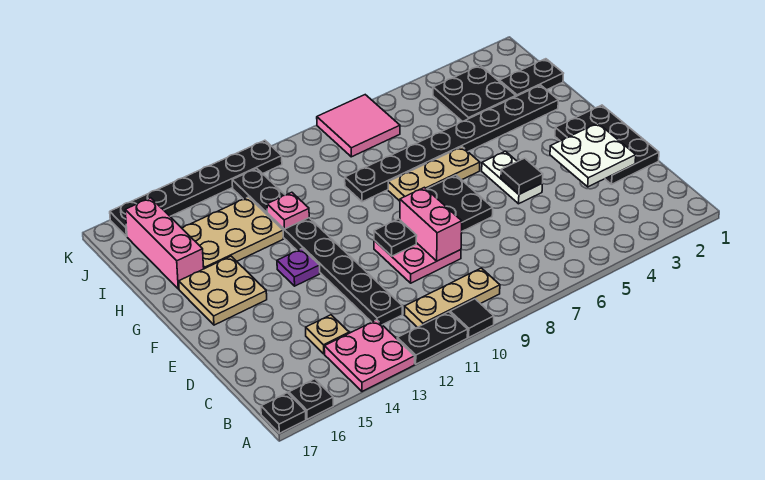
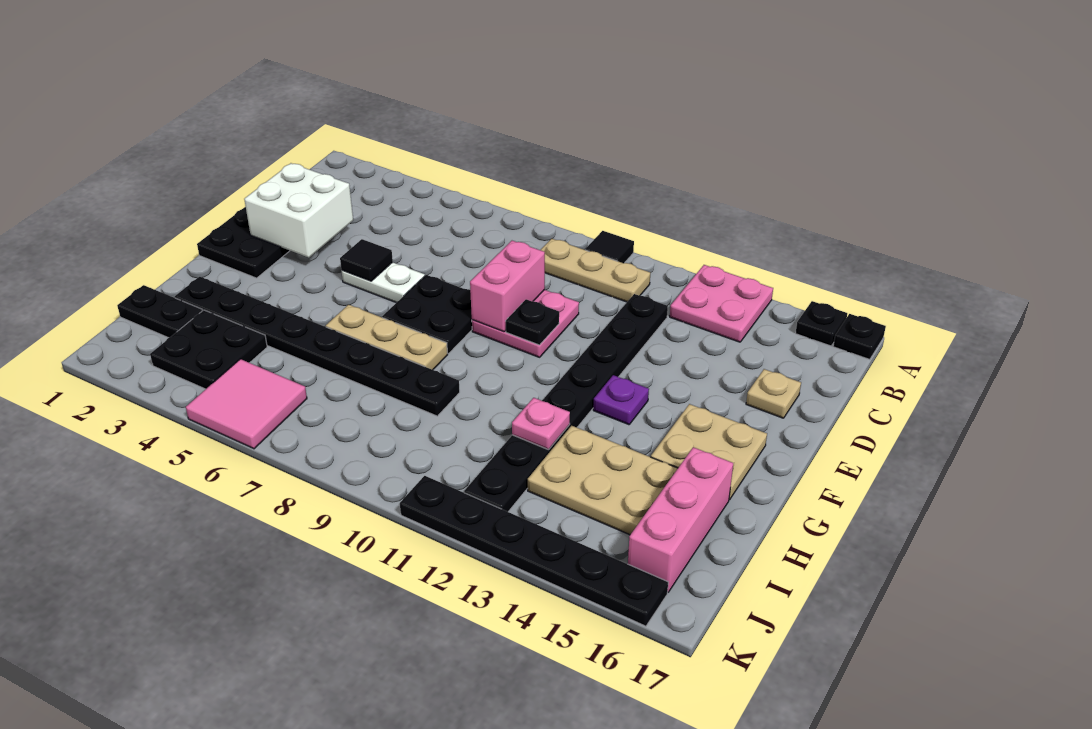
black 1x2 plate [397,312,468,364] -> none
tan 1x1 plate [306,315,349,354] -> tan 1x1 plate moved to [746,369,801,418]
white 2x2 plate [550,123,636,187] -> white 2x2 brick [244,163,353,258]
white 1x2 plate [482,151,542,204] -> white 1x2 plate turned to [342,262,425,303]
pink 2x2 tile [317,95,400,157] -> pink 2x2 tile moved to [186,359,307,449]

